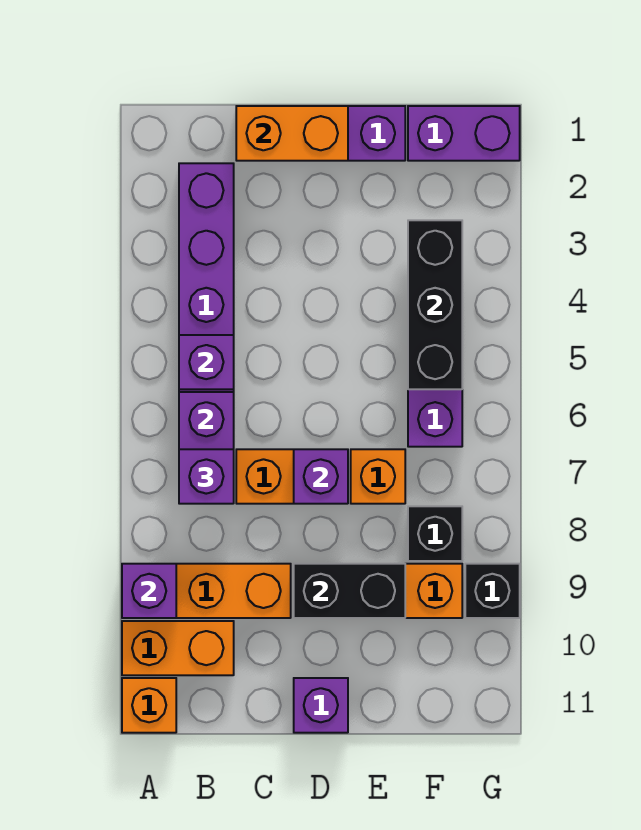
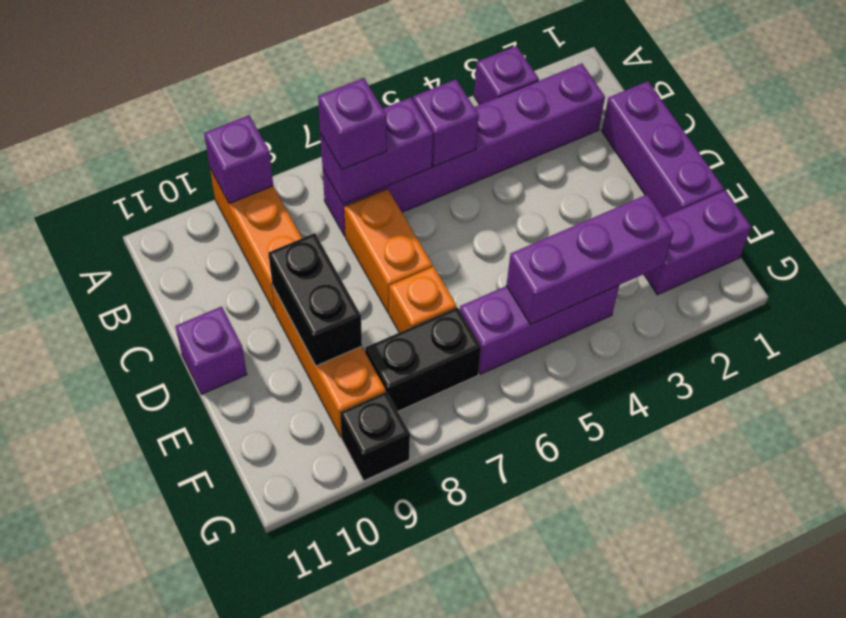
orange 1x2 brick [122,621,234,675] -> none
orange 1x1 brick [122,678,176,733] -> none
orange 1x2 brick [236,106,348,161] -> none
purple 1x1 brick [294,449,348,504] -> purple 1x1 brick moved to [474,46,539,105]
purple 1x2 brick [408,106,520,161] -> purple 1x2 brick turned to [644,190,751,295]
black 1x3 brick [408,220,462,389] -> purple 1x3 brick [506,194,673,324]
black 1x1 brick [408,506,462,561] -> black 1x2 brick [365,307,481,411]

